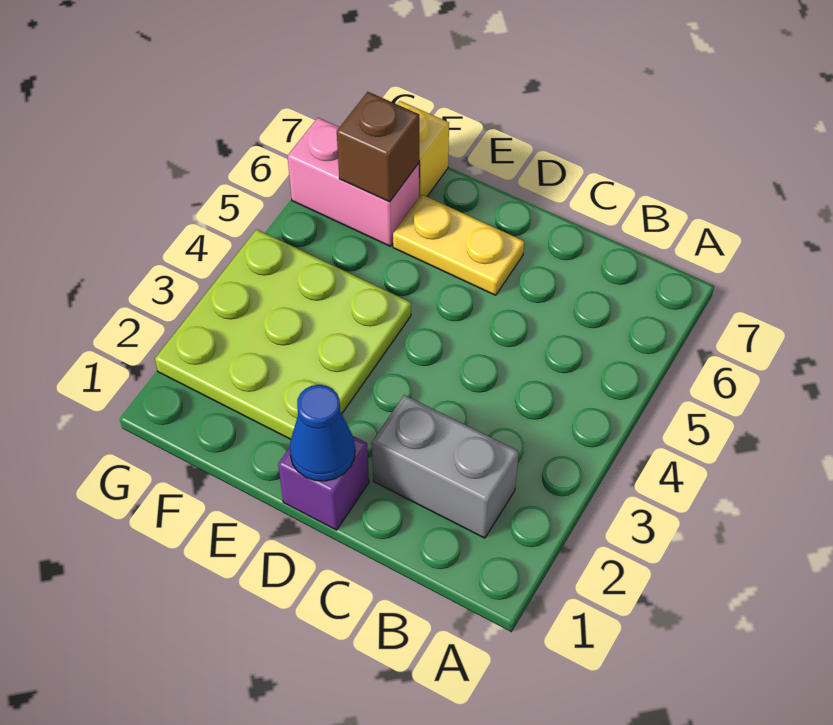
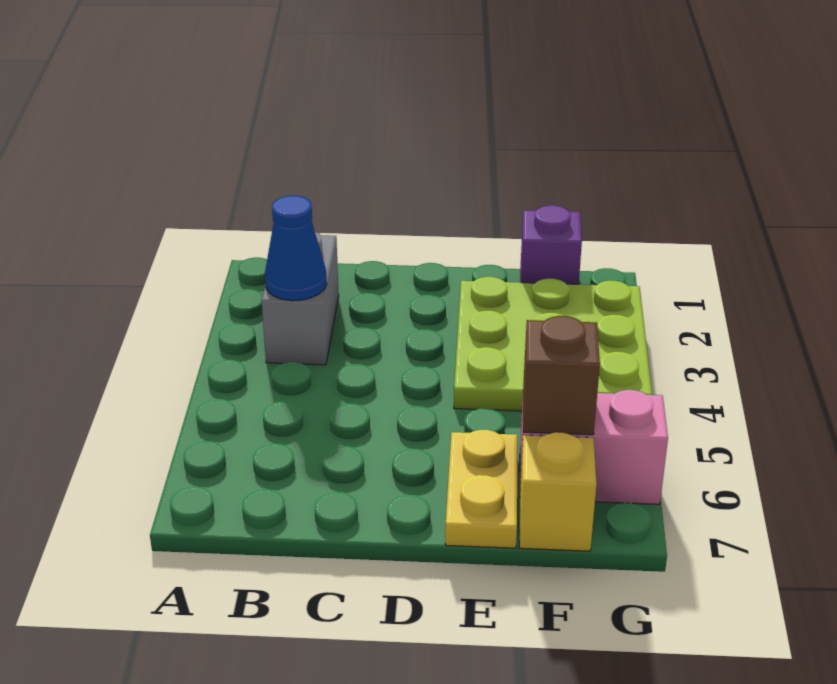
grey 1x2 brick [372,395,519,538] -> grey 1x2 brick turned to [261,231,339,365]
purple 1x1 brick [278,436,369,530] -> purple 1x1 brick moved to [520,205,582,284]
blue 1x1 cone [290,385,355,481] -> blue 1x1 cone moved to [265,196,327,301]
yellow 1x2 plate [393,195,524,295] -> yellow 1x2 plate turned to [445,430,517,548]

